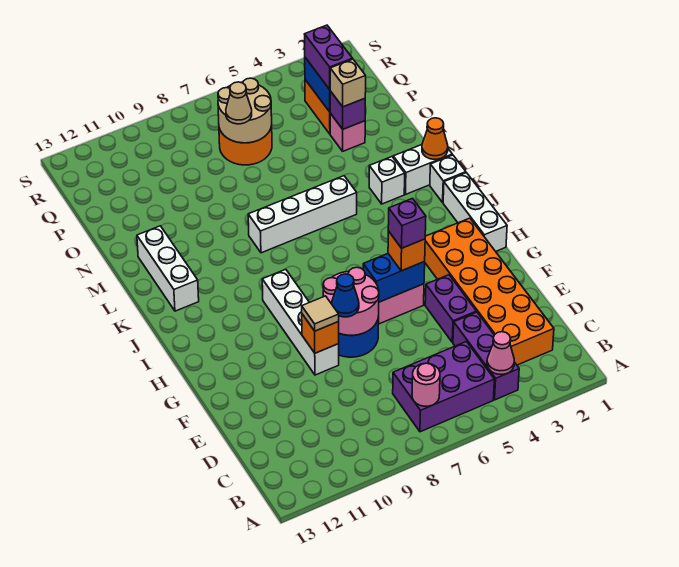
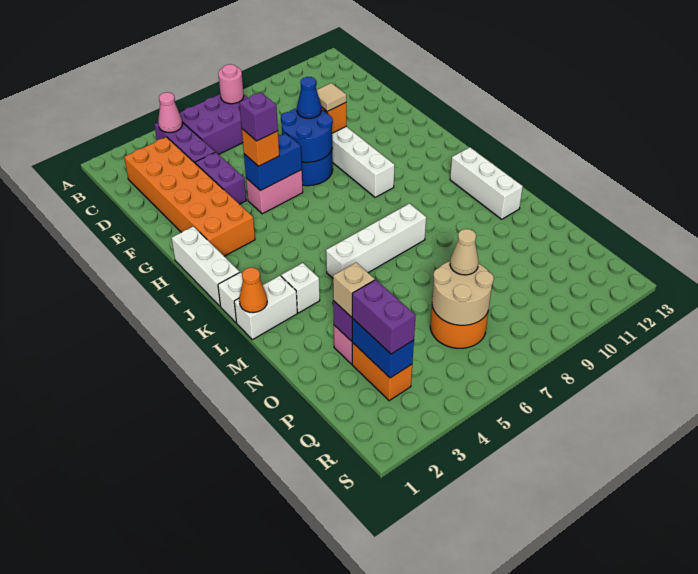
pink 2x2 round brick [323,267,379,335] -> blue 2x2 round brick [281,108,333,162]

